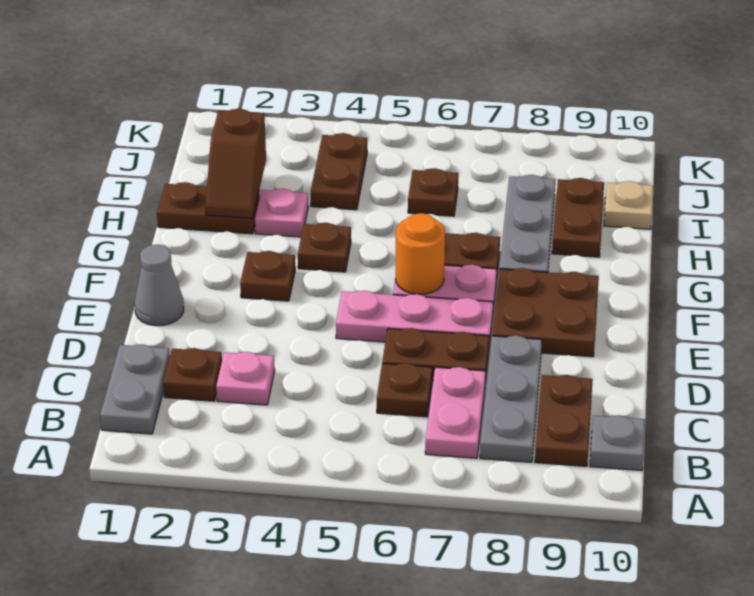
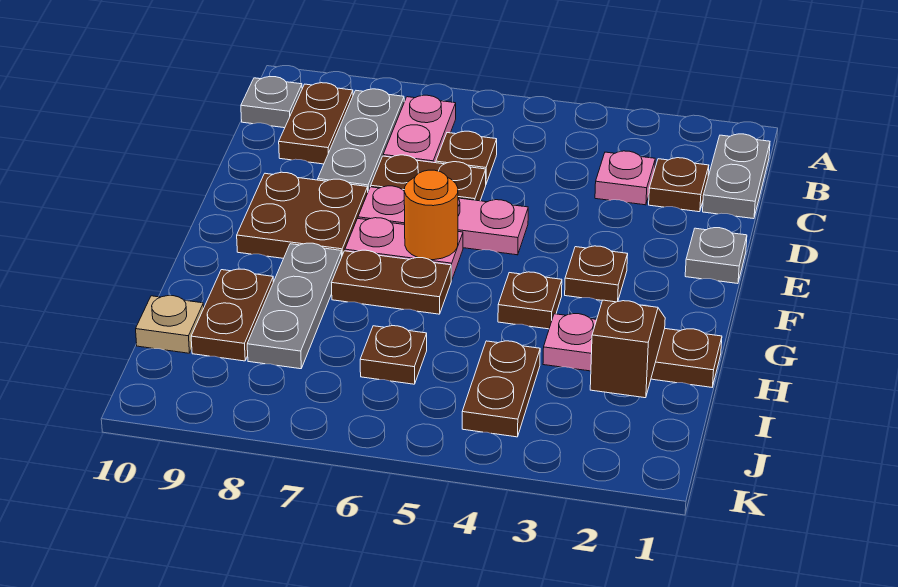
grey 1x1 cone [135,245,184,326] -> grey 1x1 plate [685,228,747,284]

